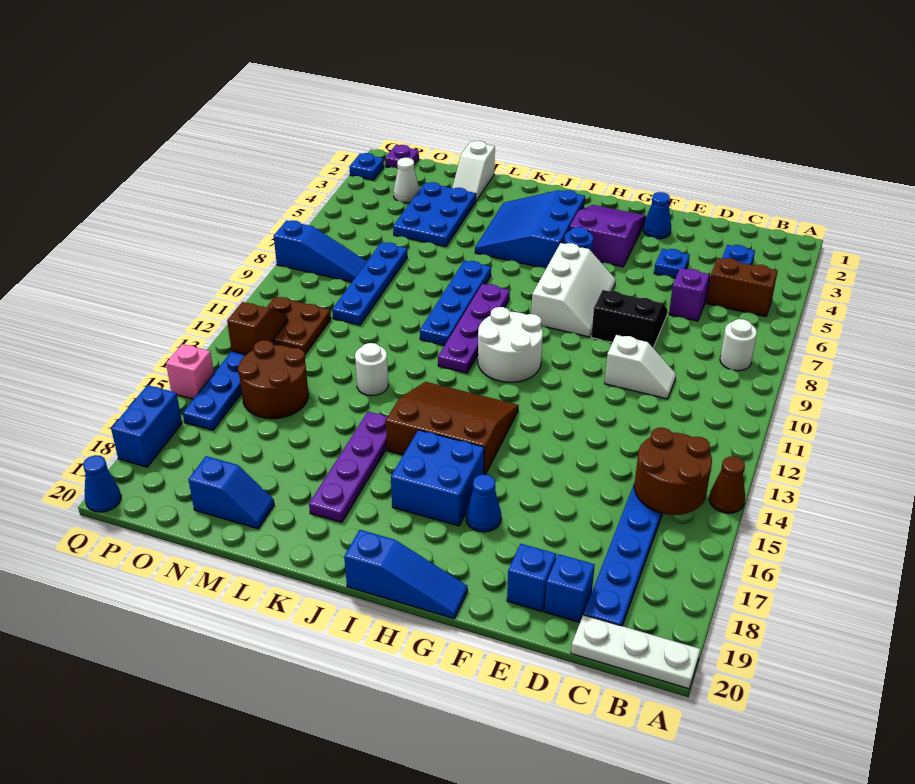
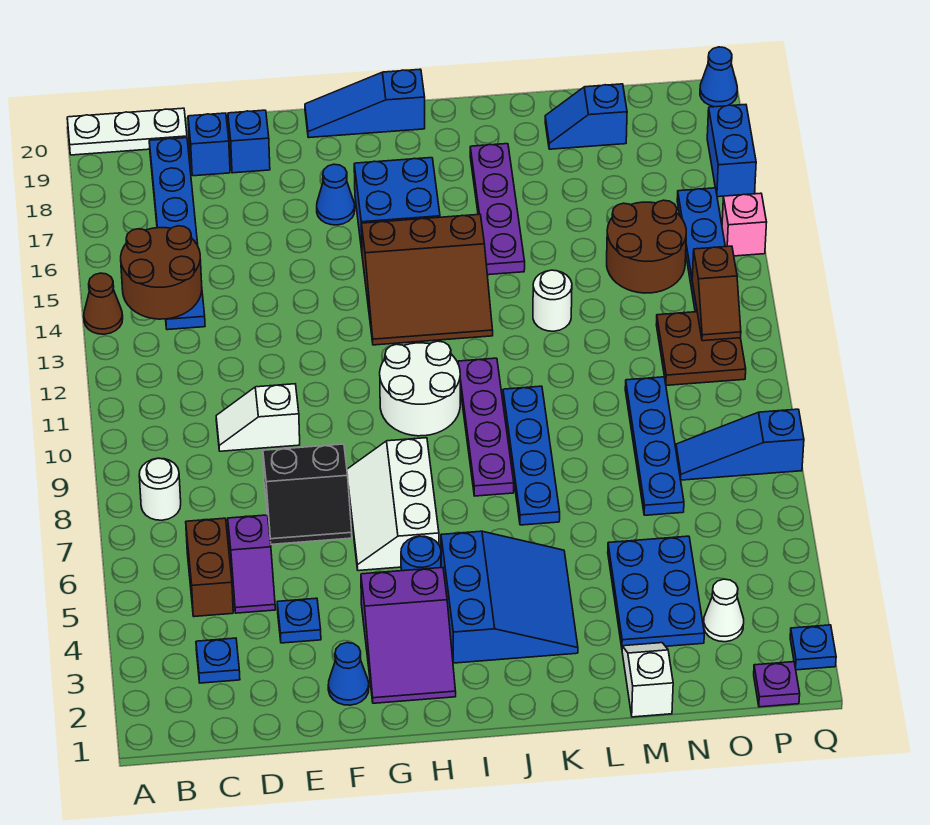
brown 1x2 brick [707,258,778,317] -> brown 1x2 brick turned to [186,518,233,617]

